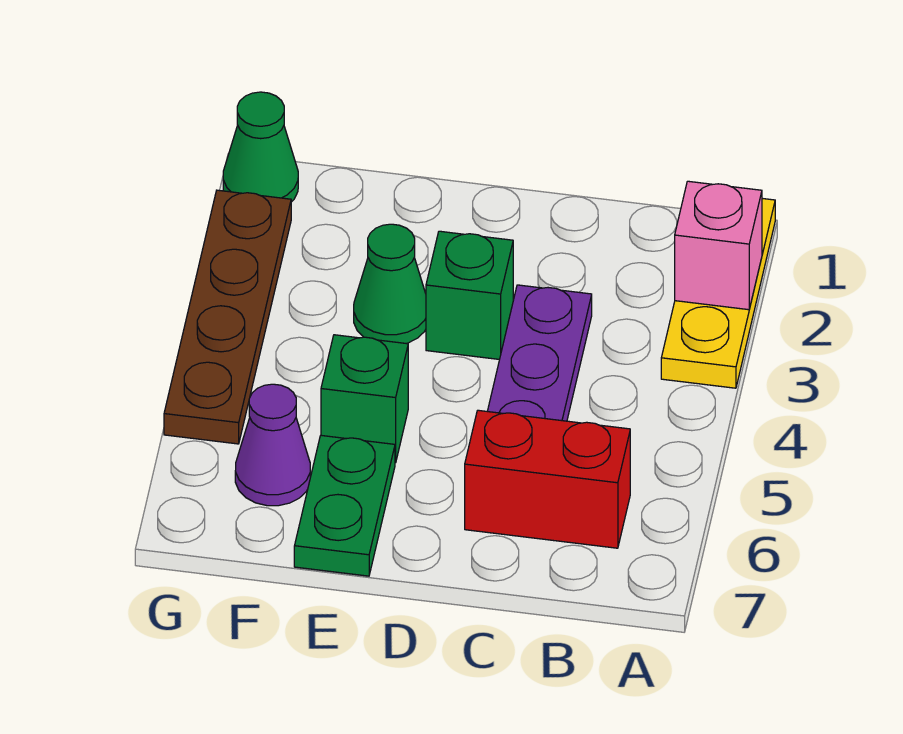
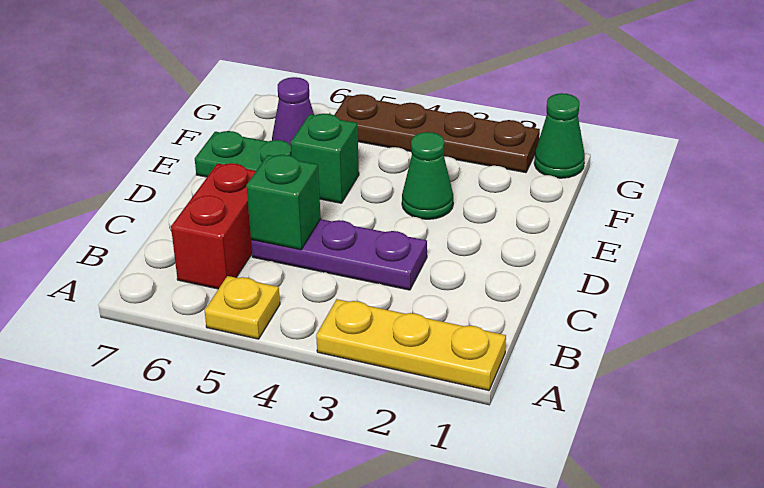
pink 1x1 brick [675,181,762,310] -> none
none -> yellow 1x1 plate [205,276,280,339]
green 1x1 brick [426,231,513,360] -> green 1x1 brick moved to [246,155,321,250]

